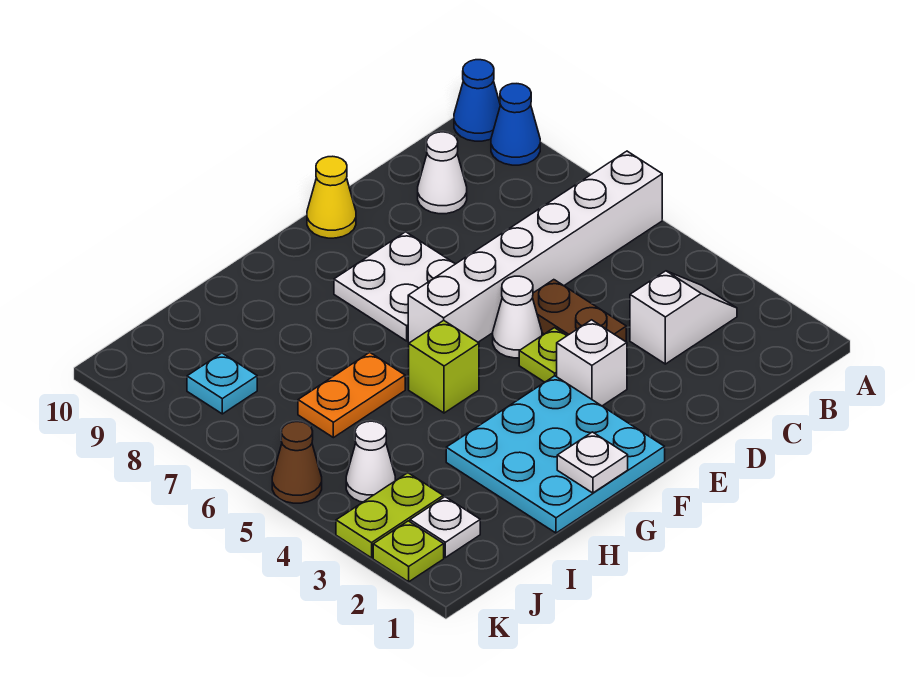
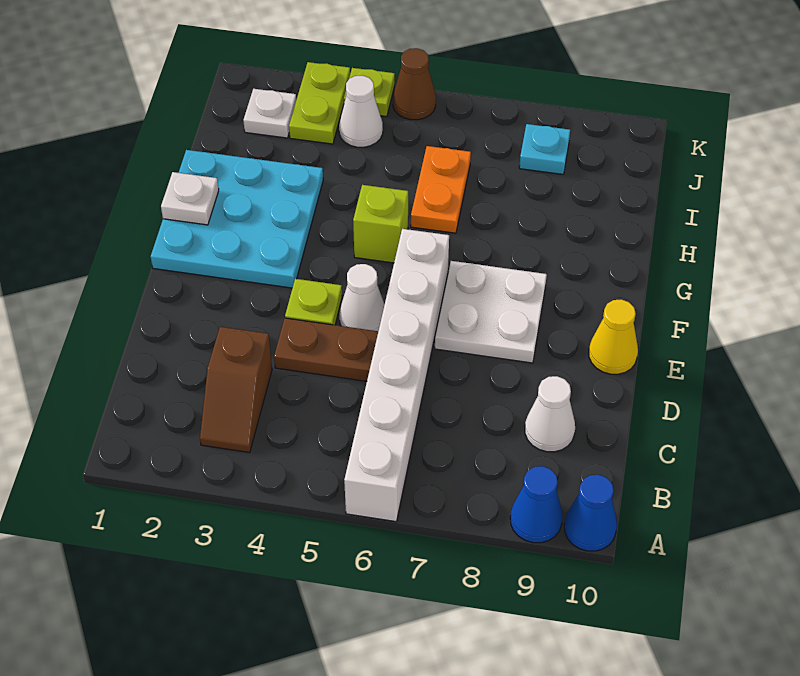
white 1x2 slope [630,271,737,364] -> brown 1x2 slope [200,327,272,453]
white 1x1 brick [557,320,627,406] -> none
lime 1x1 plate [373,521,444,582] -> lime 1x1 plate moved to [344,68,395,117]

